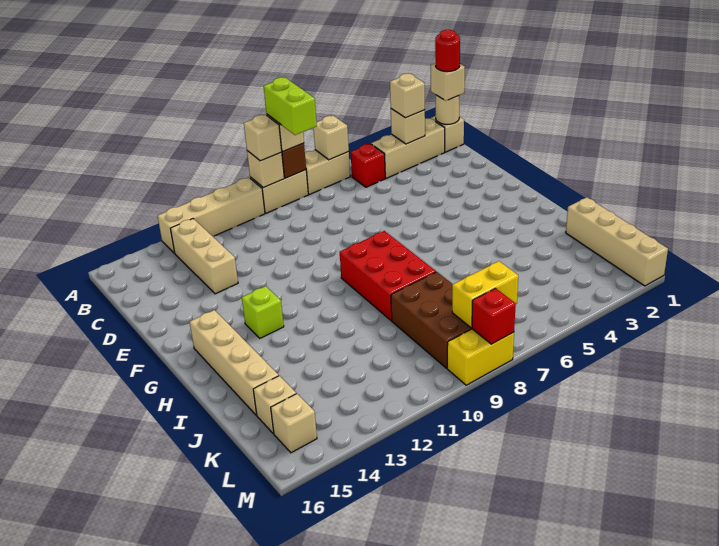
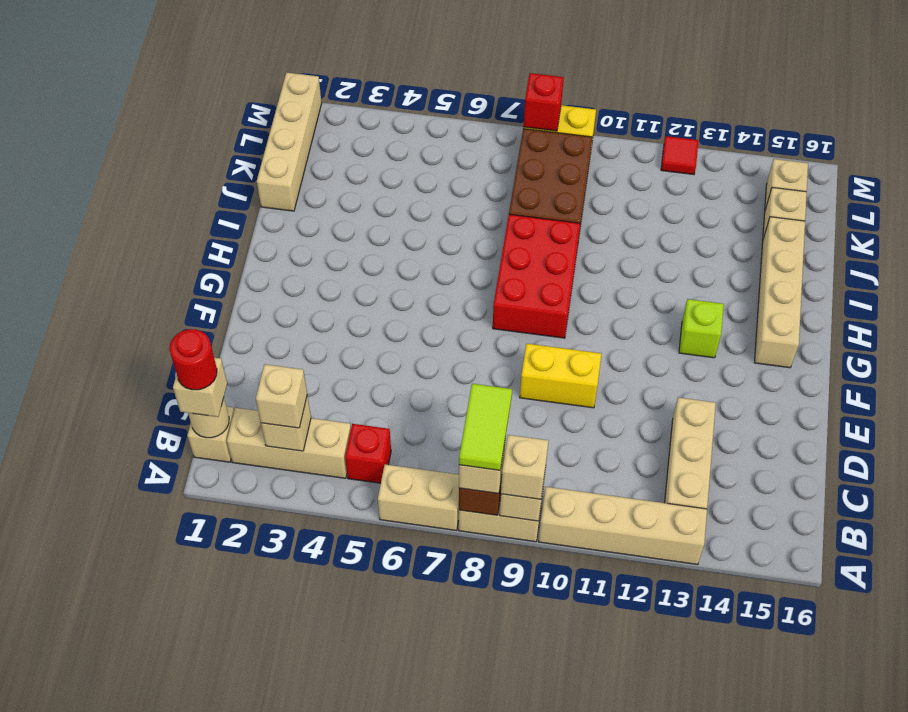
tan 1x1 brick [313,116,349,160] -> none
lime 1x2 brick [264,77,317,135] -> lime 1x2 tile [459,384,512,470]
yellow 1x2 brick [452,261,518,328] -> yellow 1x2 brick moved to [520,344,601,408]
none -> red 1x1 tile [661,136,699,175]

